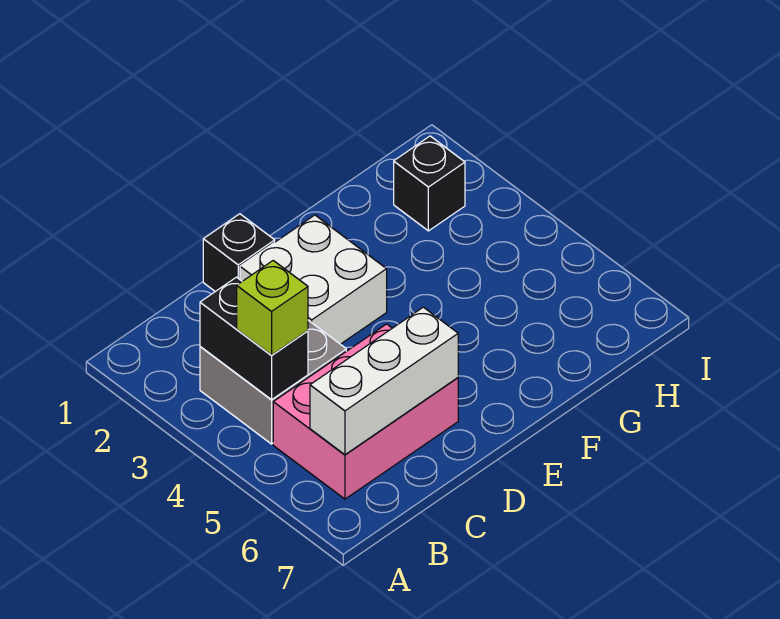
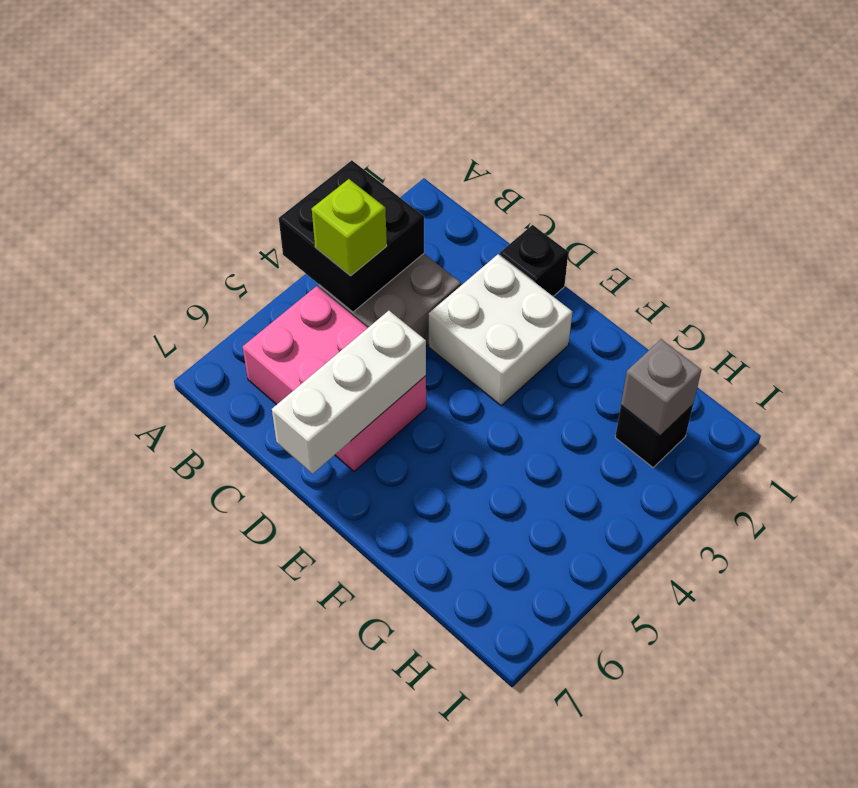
black 1x2 brick [200,277,308,400] -> black 2x2 brick [279,160,424,312]
white 1x3 brick [310,307,458,455] -> white 1x3 brick turned to [272,311,426,474]
none -> grey 1x1 brick [621,339,701,436]

